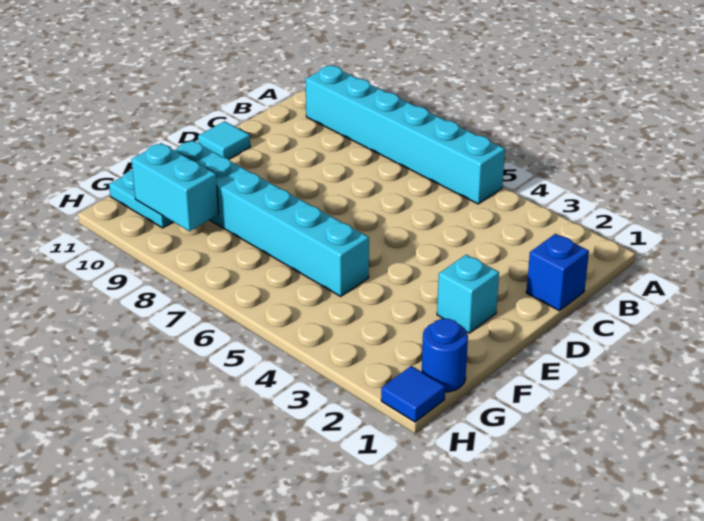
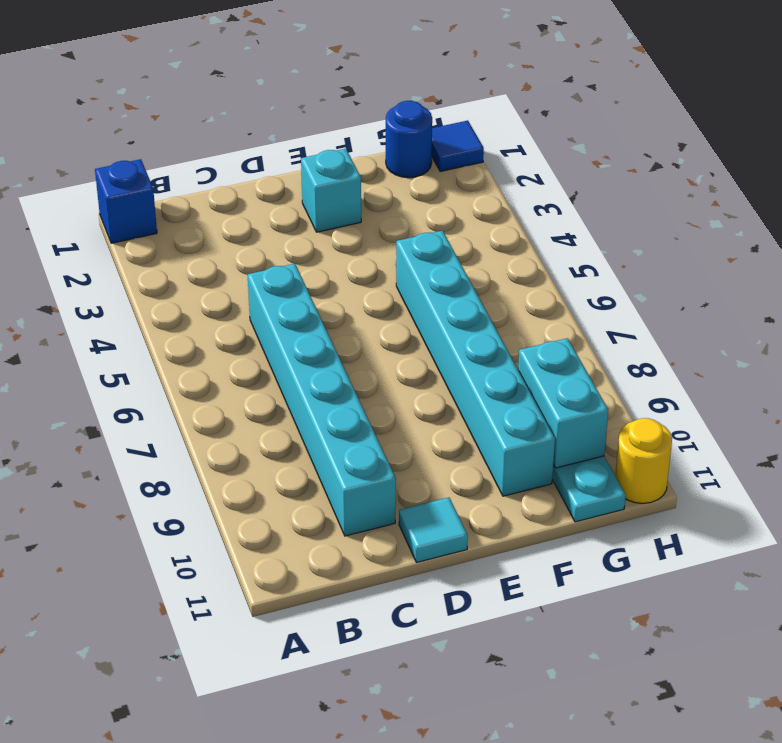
cyan 1x6 brick [305,66,505,204] -> cyan 1x6 brick moved to [248,264,396,536]
blue 1x1 brick [526,234,589,311] -> blue 1x1 brick moved to [95,159,157,243]
none -> yellow 1x1 round brick [615,418,672,503]

